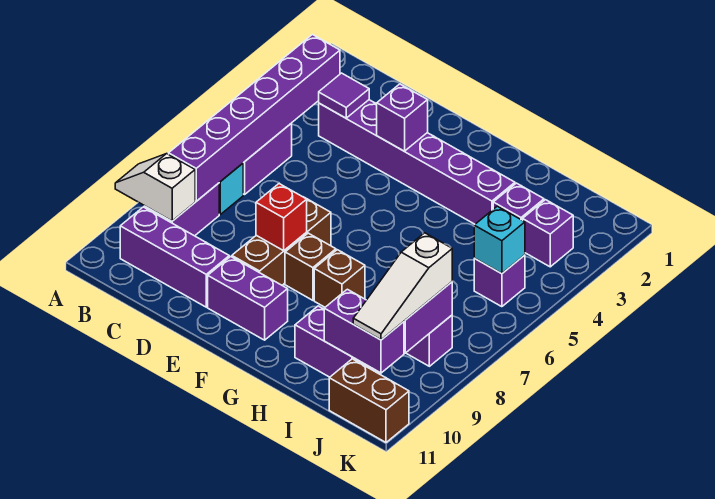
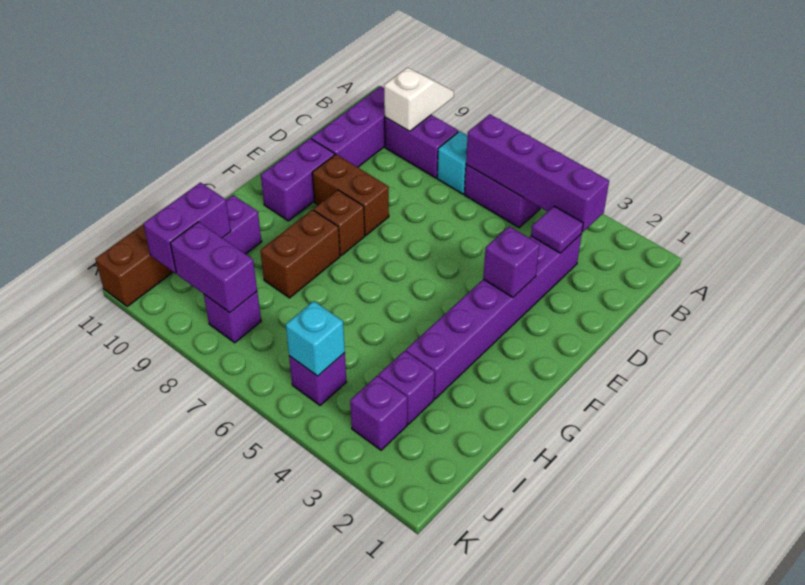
purple 1x6 brick [169,35,340,201] -> purple 1x4 brick [466,114,609,232]
brown 1x3 brick [232,197,331,285] -> brown 1x2 brick [312,154,389,235]
red 1x1 brick [256,184,307,251] -> none
brown 1x1 brick [314,250,365,307] -> brown 1x2 brick [260,210,340,298]
white 1x3 slope [353,233,452,340] -> none

